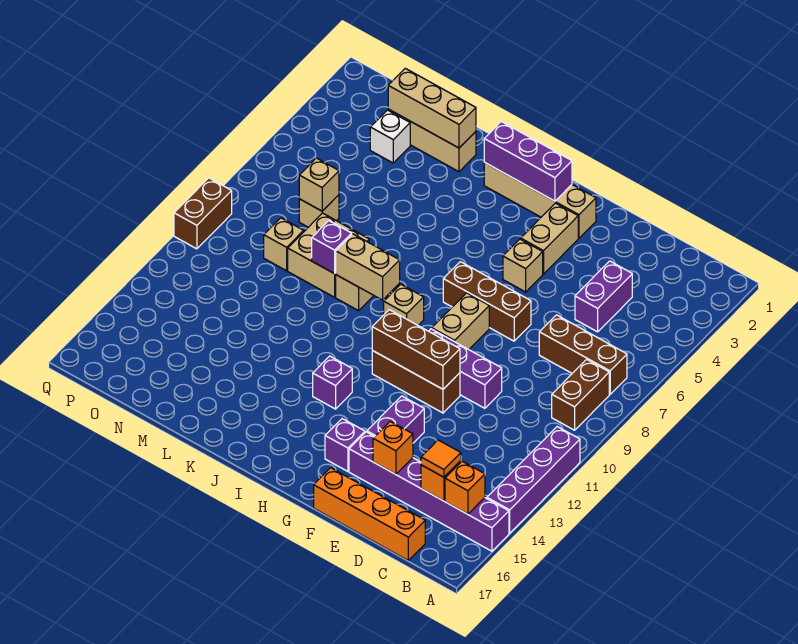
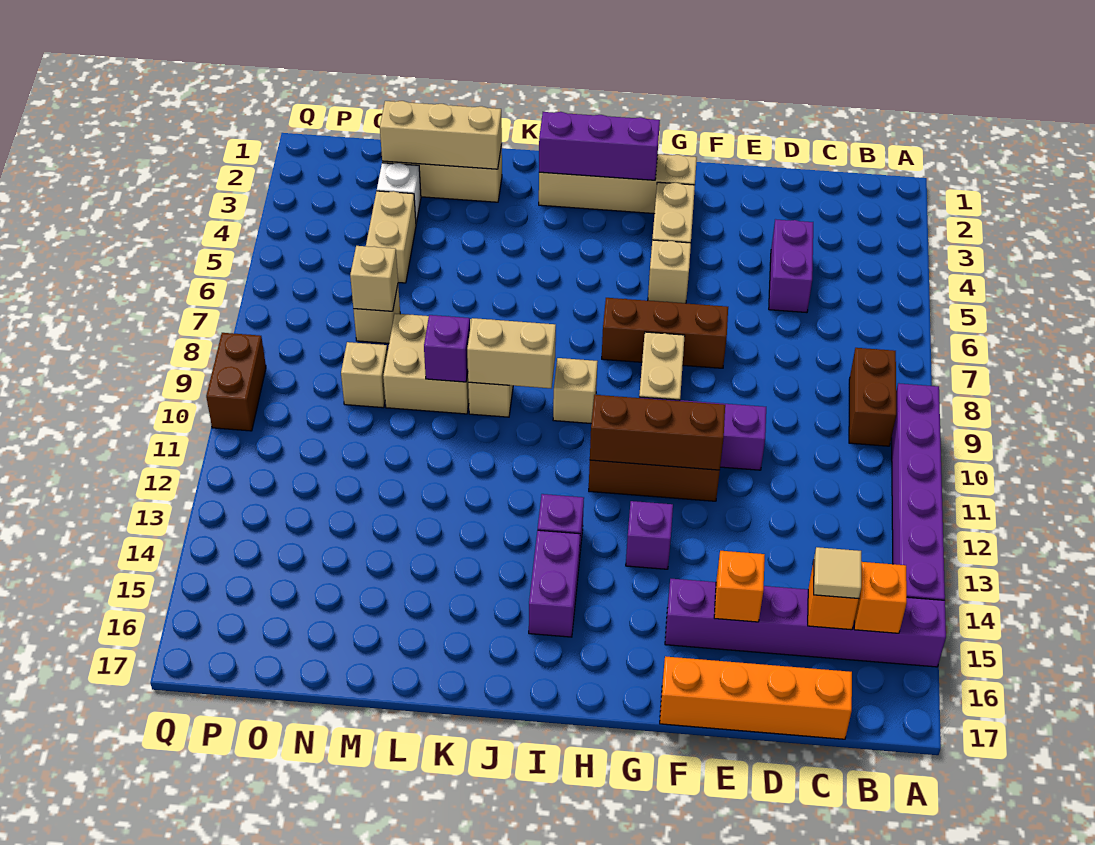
purple 1x4 brick [487,427,580,533] -> purple 1x6 brick [892,383,945,600]
brown 1x3 brick [539,315,627,394] -> none
orange 1x1 tile [421,440,461,477] -> tan 1x1 tile [814,547,861,599]
purple 1x2 brick [367,396,424,443] -> purple 1x2 brick moved to [529,530,580,637]
purple 1x1 brick [325,419,365,471] -> purple 1x1 brick moved to [626,501,673,569]
none -> tan 1x2 brick [366,191,416,283]

